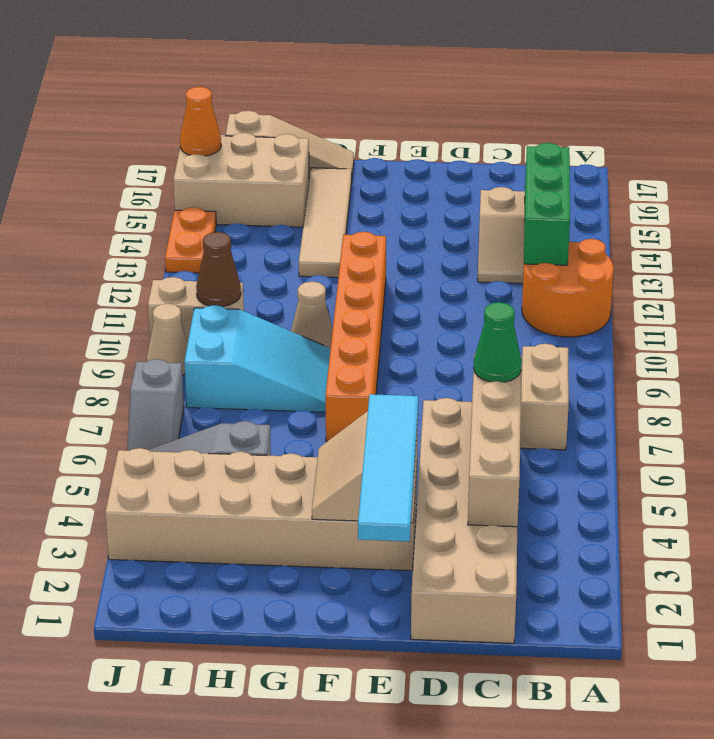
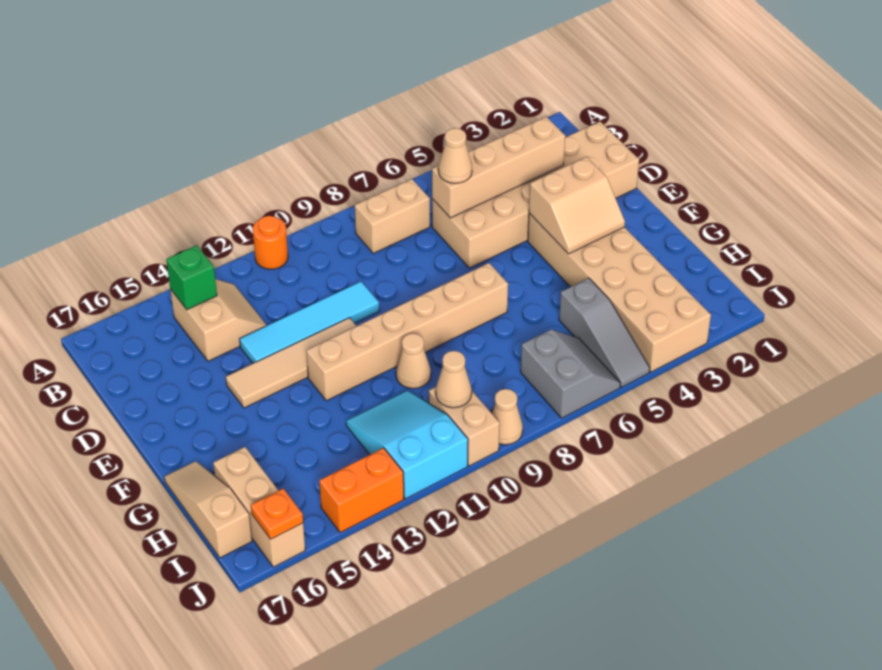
orange 2x2 round brick [522,239,614,337] -> orange 1x1 round brick [253,216,288,269]
green 1x3 brick [524,143,570,265] -> green 1x1 brick [166,245,217,310]
green 1x1 cone [473,302,522,382] -> tan 1x1 cone [438,128,472,183]
cyan 1x4 tile [358,394,418,541] -> cyan 1x4 tile moved to [240,282,379,363]
orange 1x6 brick [326,232,386,442] -> tan 1x6 brick [306,263,508,401]
cyan 2x3 slope [184,305,331,412] -> cyan 2x3 slope moved to [346,391,468,499]
tan 1x4 tile [299,168,352,278] -> tan 1x4 tile moved to [226,318,356,408]
tan 2x3 brick [173,133,309,227] -> tan 1x3 brick [213,447,305,567]
brown 1x1 cone [196,232,241,307] -> tan 1x1 cone [436,351,472,408]
grey 1x2 slope [127,359,184,451] -> grey 2x2 slope [521,329,620,418]
orange 1x2 plate [165,207,216,273] -> orange 1x2 brick [319,448,404,533]
orange 1x1 cone [180,87,221,156] -> orange 1x1 plate [251,489,303,539]

